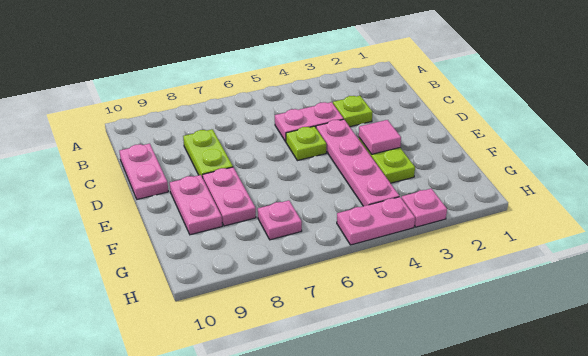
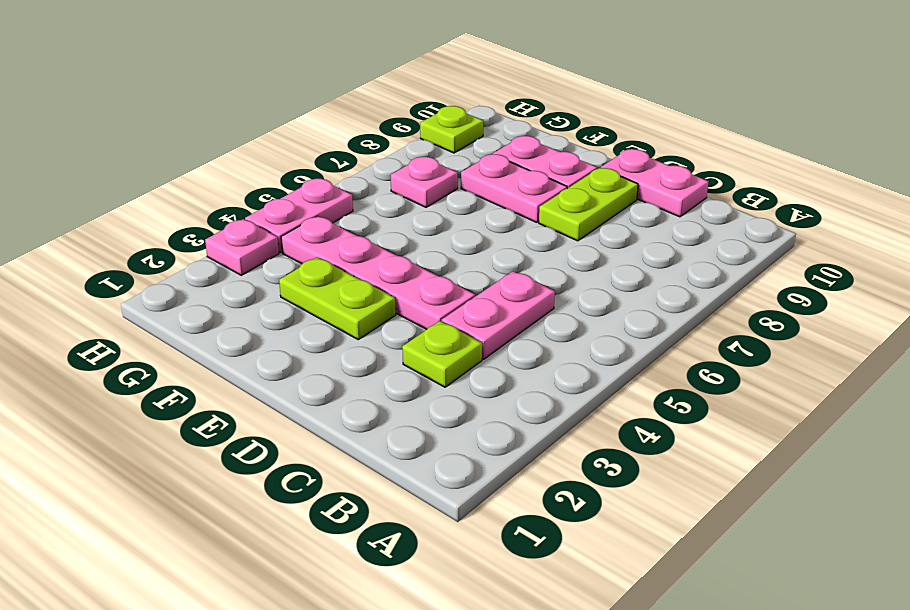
lime 1x2 plate [183,129,233,178] -> lime 1x2 plate turned to [539,168,638,241]
lime 1x1 plate [286,126,326,161] -> lime 1x1 plate moved to [420,106,483,153]
pink 1x1 tile [359,120,401,154] -> none

